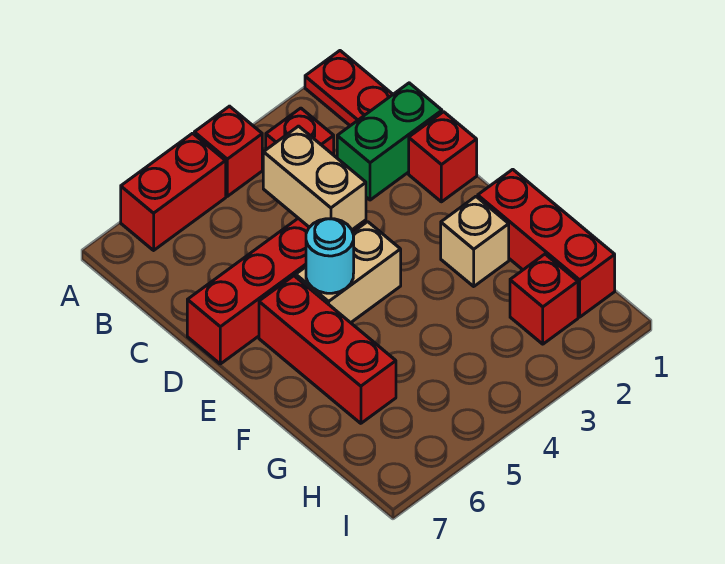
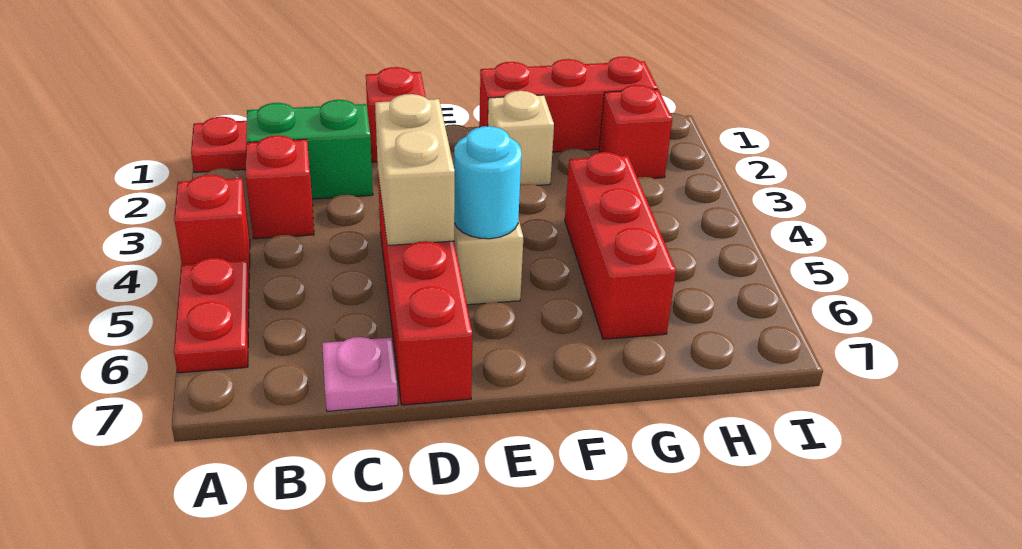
red 1x2 brick [121,133,226,250] -> red 1x2 plate [174,258,249,373]
green 1x2 brick [337,83,442,200] -> green 1x2 brick turned to [246,100,373,199]
tan 1x2 brick [263,126,366,230] -> tan 1x2 brick turned to [375,94,455,245]
none -> pink 1x1 plate [322,337,398,411]
red 1x3 brick [259,276,396,423] -> red 1x3 brick turned to [565,152,676,339]

